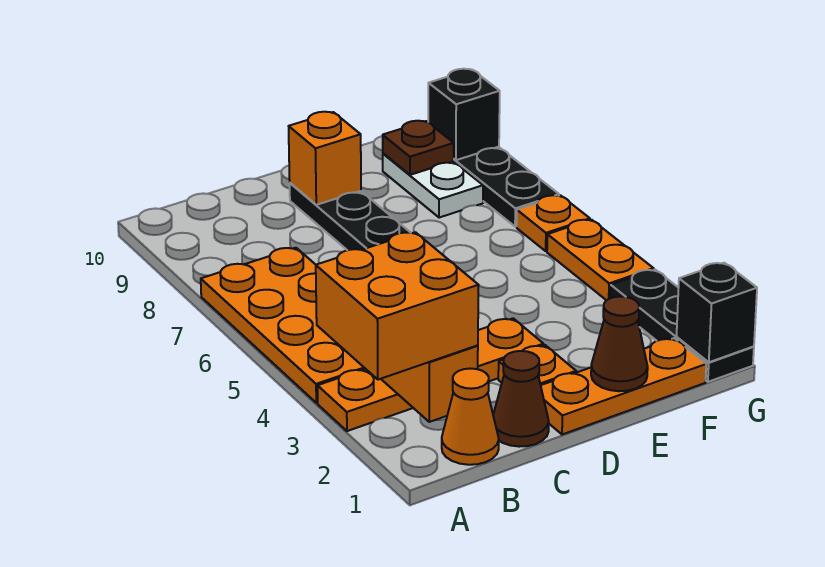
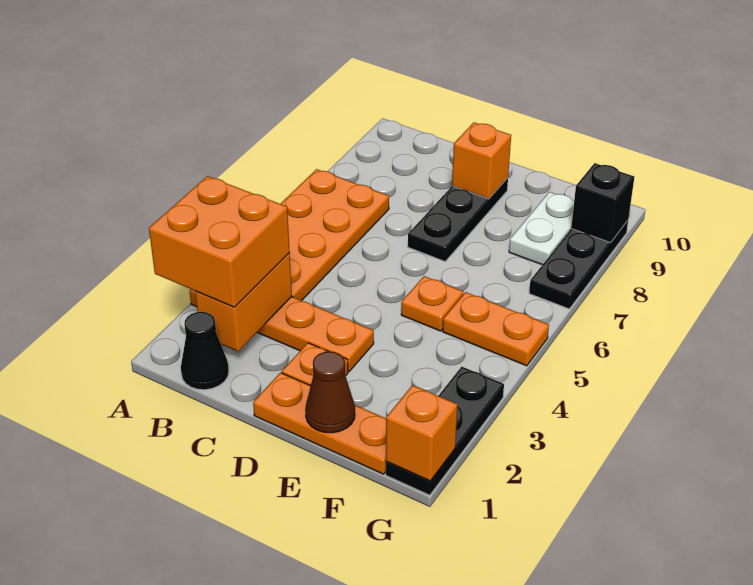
orange 1x1 cone [442,369,499,465] -> black 1x1 cone [181,312,229,390]
brown 1x1 cone [493,351,549,447] -> none
brown 1x1 plate [383,121,454,175] -> none
black 1x1 brick [677,263,757,362] -> orange 1x1 brick [386,385,458,481]
orange 1x2 plate [547,220,654,300] -> orange 1x2 plate turned to [443,292,549,366]
orange 1x1 plate [517,195,590,251] -> orange 1x1 plate moved to [401,276,463,331]

